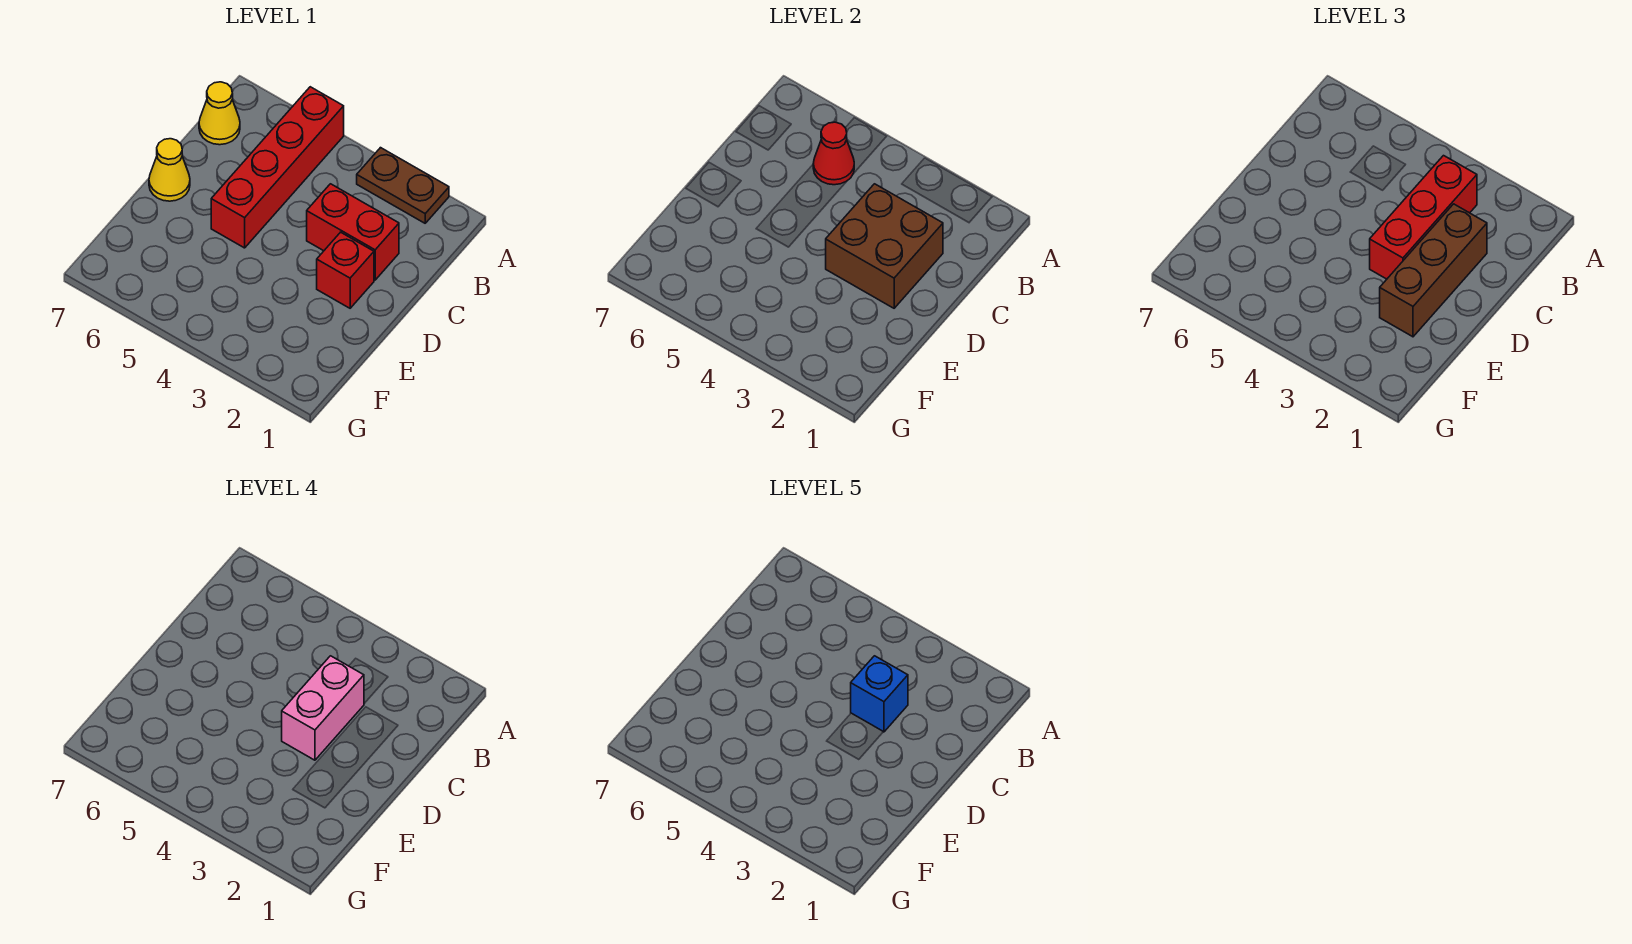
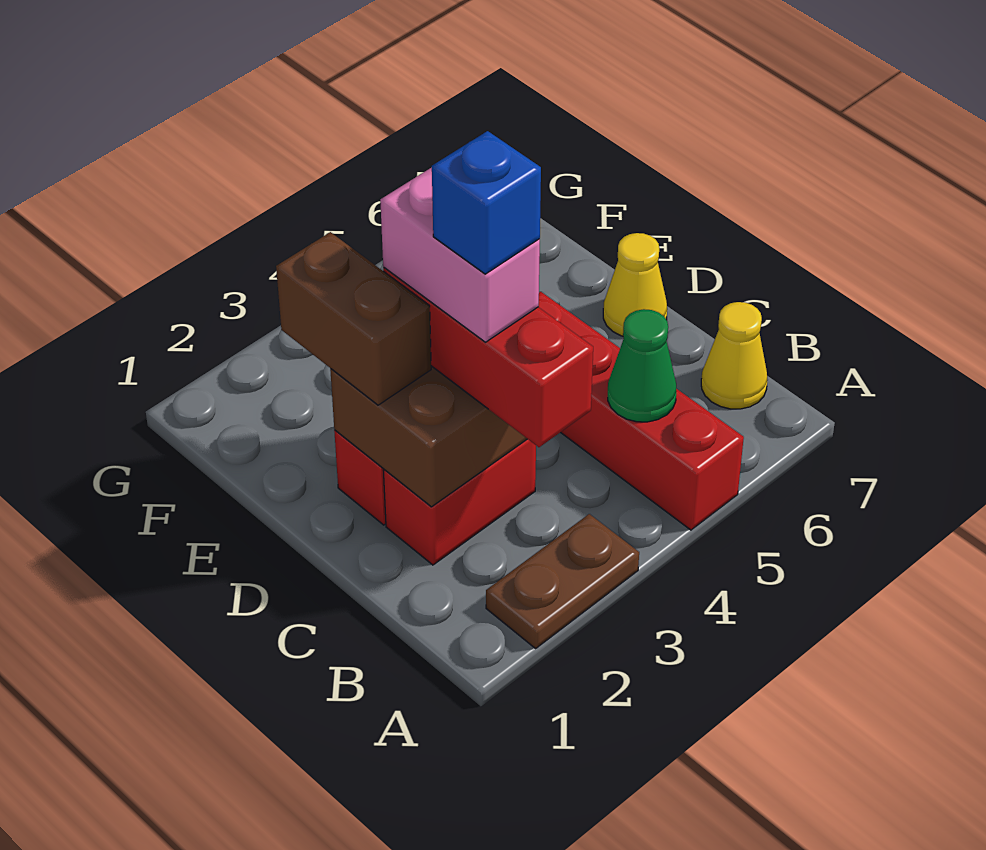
red 1x1 cone [813,122,854,185] -> green 1x1 cone [608,309,677,422]
brown 1x3 brick [1380,204,1487,337] -> brown 1x2 brick [276,232,431,405]

